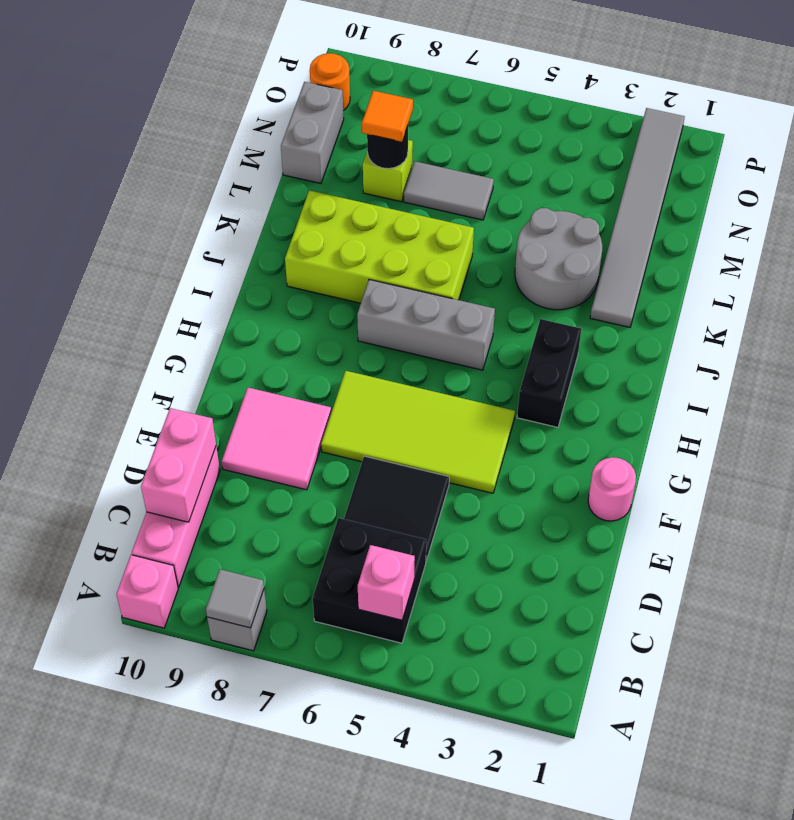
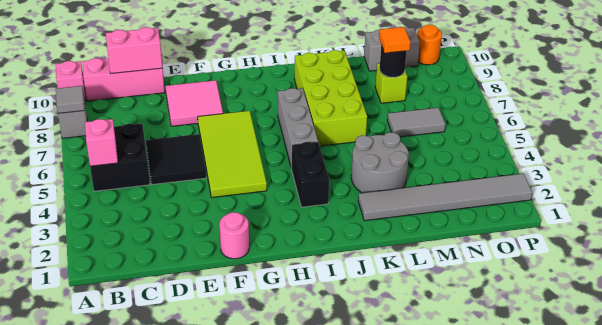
black 1x2 brick [517,319,581,427] -> black 1x2 brick turned to [291,142,329,207]
grey 1x2 tile [404,161,494,220] -> grey 1x2 tile turned to [387,108,445,137]

